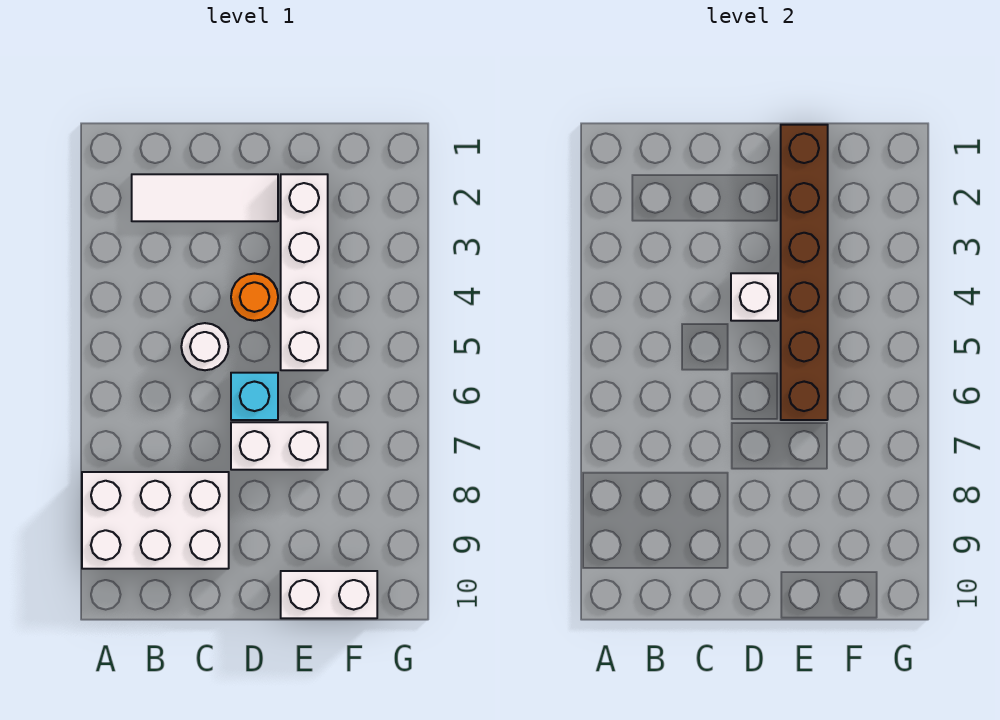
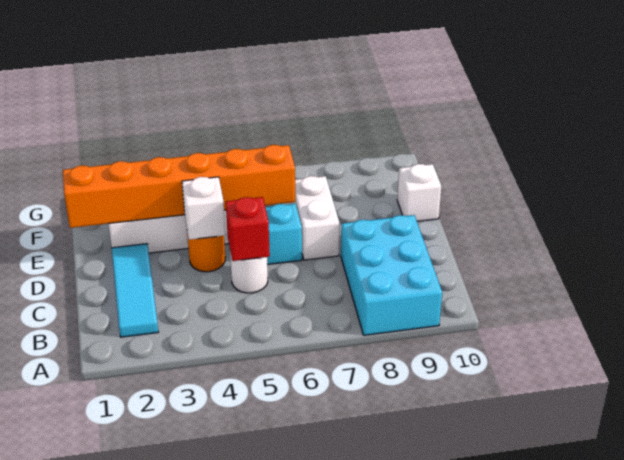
white 2x3 brick [82,472,229,569] -> cyan 2x3 brick [341,215,442,335]
white 1x3 tile [132,174,278,221] -> cyan 1x3 tile [112,244,158,337]
none -> red 1x1 brick [226,197,270,261]
brown 1x6 brick [781,125,828,420] -> orange 1x6 brick [63,145,295,228]
white 1x2 brick [281,571,377,618] -> white 1x1 brick [397,164,441,221]

